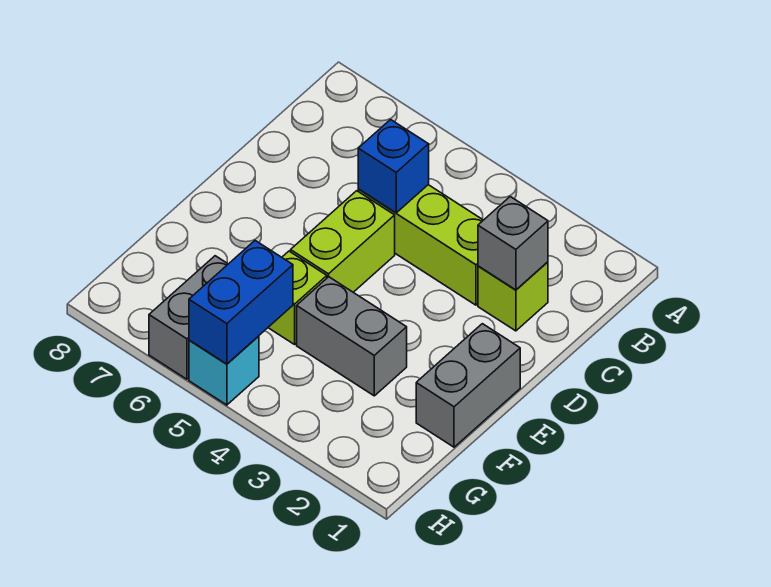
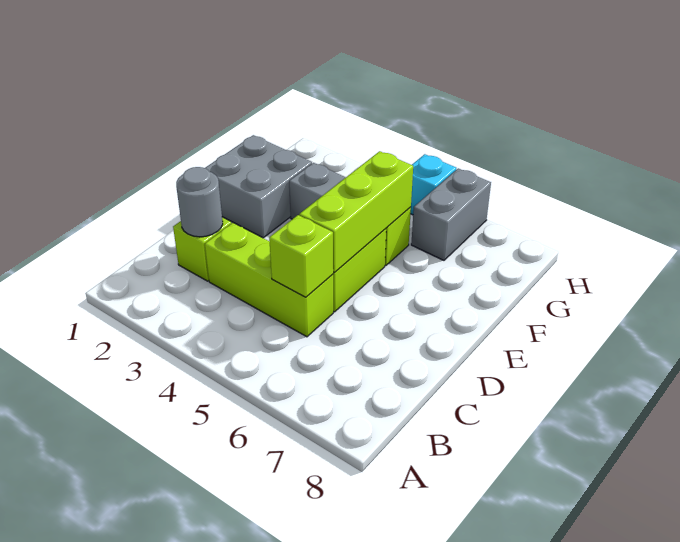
grey 1x1 brick [478,197,548,290] -> grey 1x1 round brick [176,167,223,237]
blue 1x1 brick [358,120,429,213] -> lime 1x1 brick [269,215,333,297]
none -> lime 1x3 brick [299,151,413,273]
grey 1x2 brick [416,324,520,447] -> grey 2x2 brick [205,135,312,238]
blue 1x2 brick [189,241,293,364] -> none

